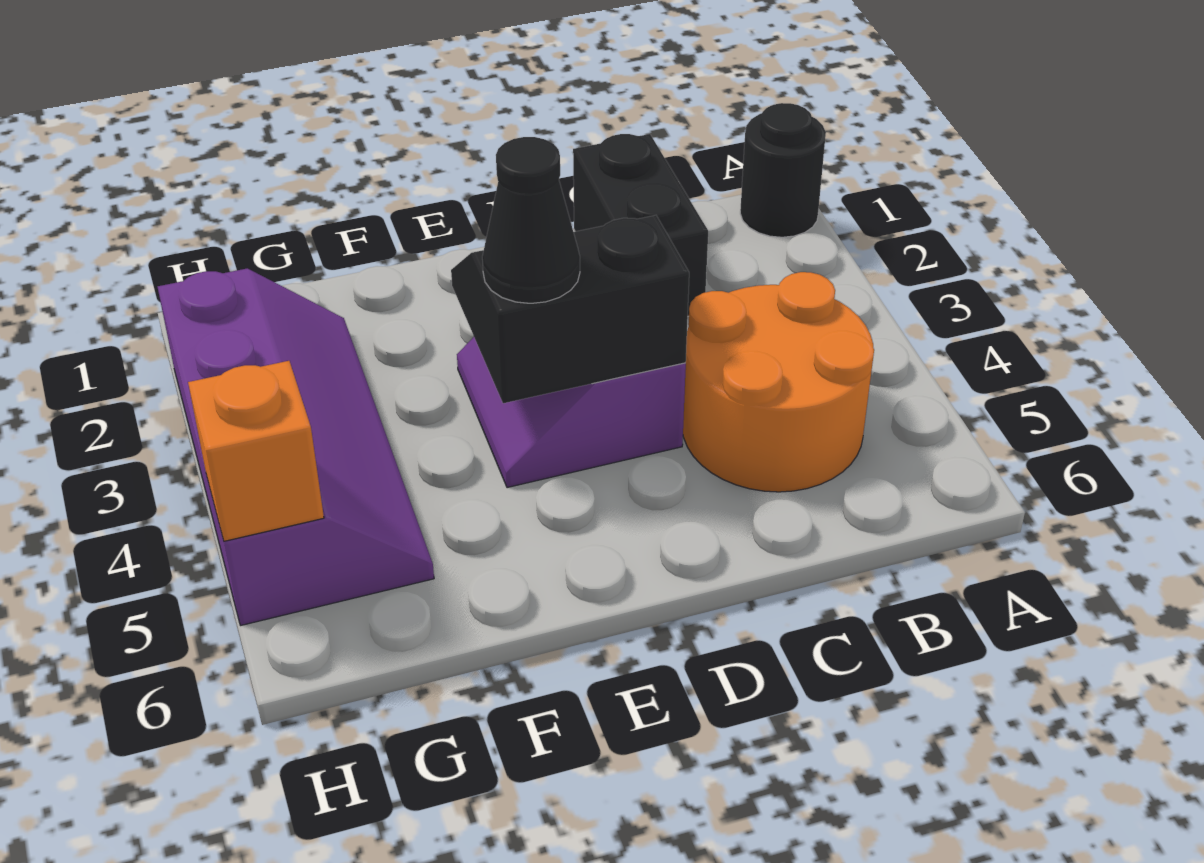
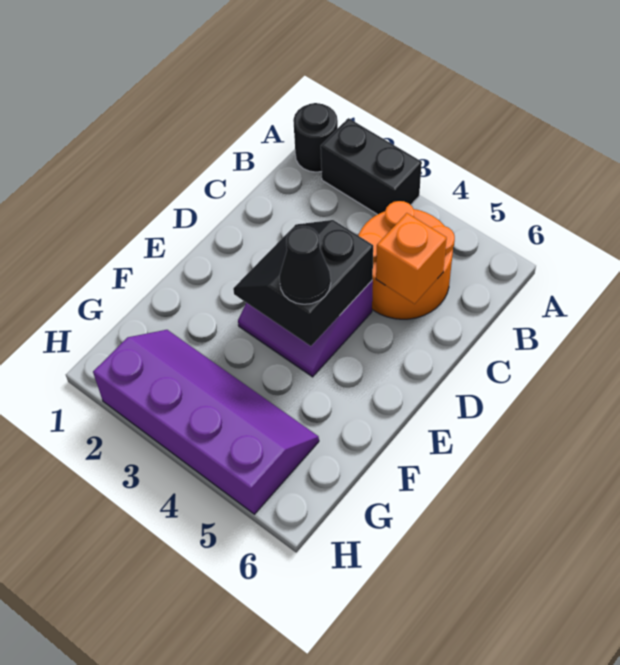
black 1x2 brick [573,134,708,316] -> black 1x2 brick moved to [321,118,422,215]
orange 1x1 brick [188,361,324,541] -> orange 1x1 brick moved to [376,213,447,304]

